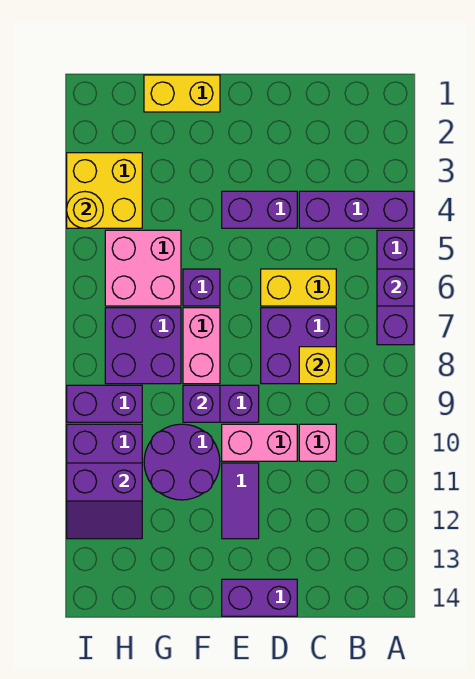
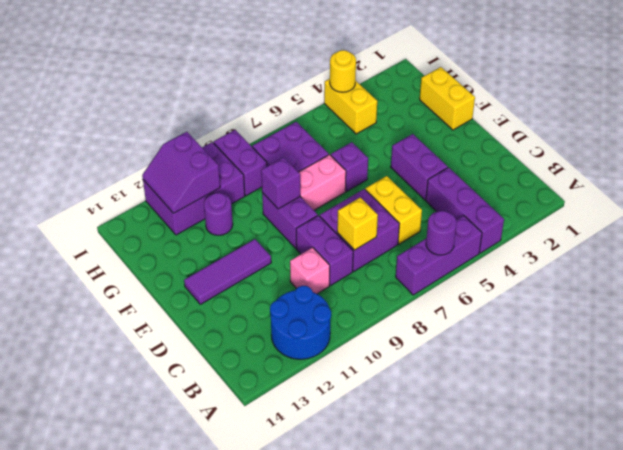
purple 1x1 brick [377,269,414,306] -> purple 1x1 round brick [426,211,457,255]
none -> blue 2x2 round brick [270,286,331,359]
pink 1x2 brick [222,424,297,461] -> none
purple 1x2 brick [222,579,297,616] -> purple 1x2 brick moved to [296,216,353,285]
purple 1x2 tile [222,463,259,539] -> purple 1x3 tile [184,239,271,304]
purple 2x2 round brick [144,424,220,500] -> purple 1x1 round brick [204,193,233,235]
pink 2x2 brick [105,230,181,306] -> none
yellow 2x2 brick [67,153,142,228] -> yellow 1x2 brick [324,79,377,134]

